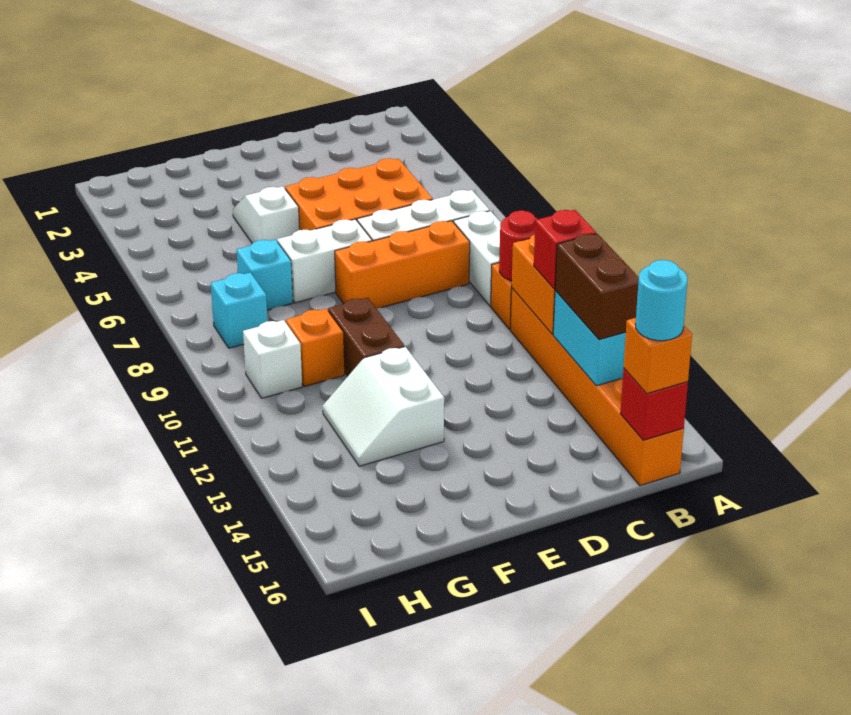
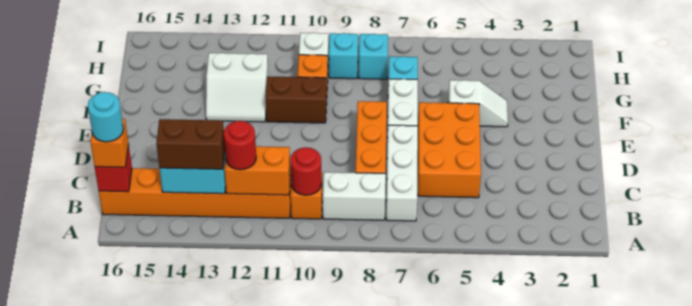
red 1x1 brick [534,210,596,289] -> red 1x1 round brick [224,121,256,170]
white 2x2 slope [323,347,444,466] -> white 2x2 slope turned to [206,53,268,122]
none -> cyan 1x1 brick [329,33,358,79]

